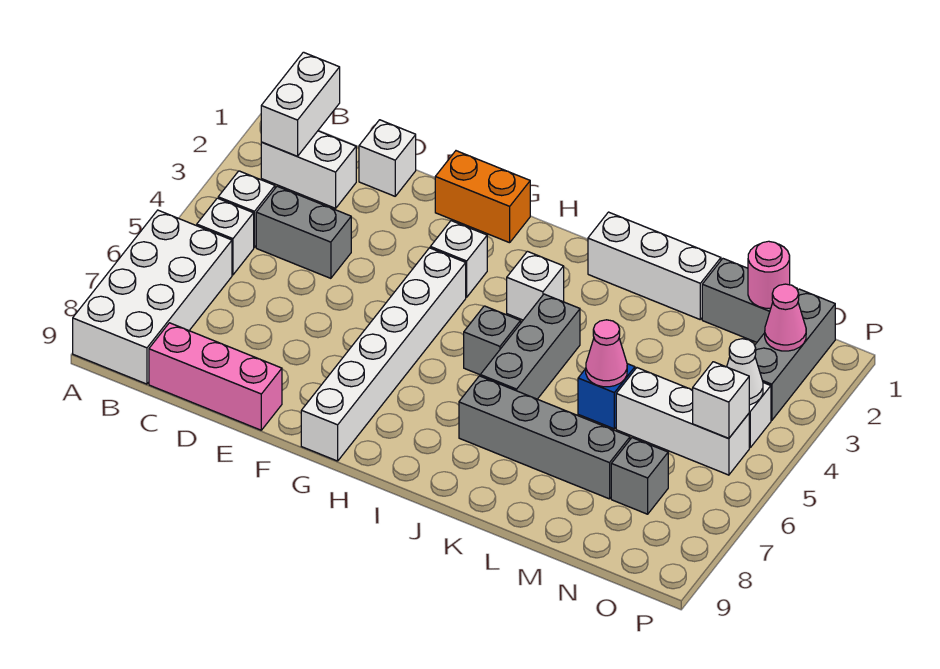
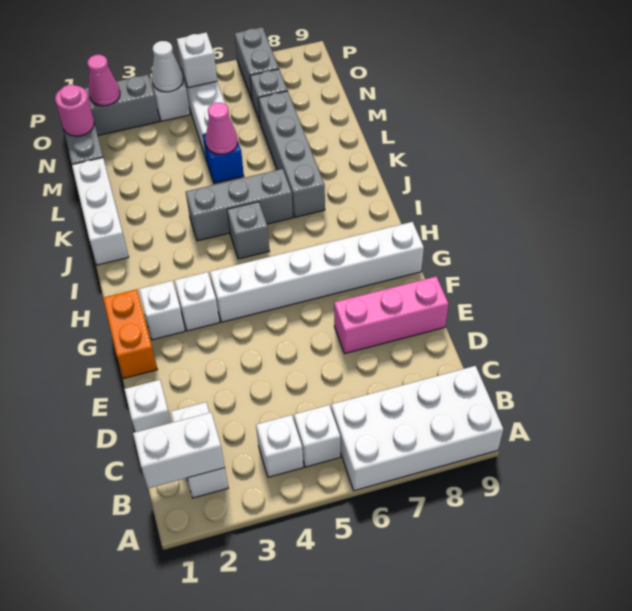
grey 1x2 brick [256,186,351,278] -> grey 1x2 brick moved to [234,27,279,100]
pink 1x3 brick [149,323,282,430] -> pink 1x3 brick turned to [334,276,448,354]
white 1x1 brick [507,251,564,320] -> white 1x1 brick moved to [139,281,185,340]

